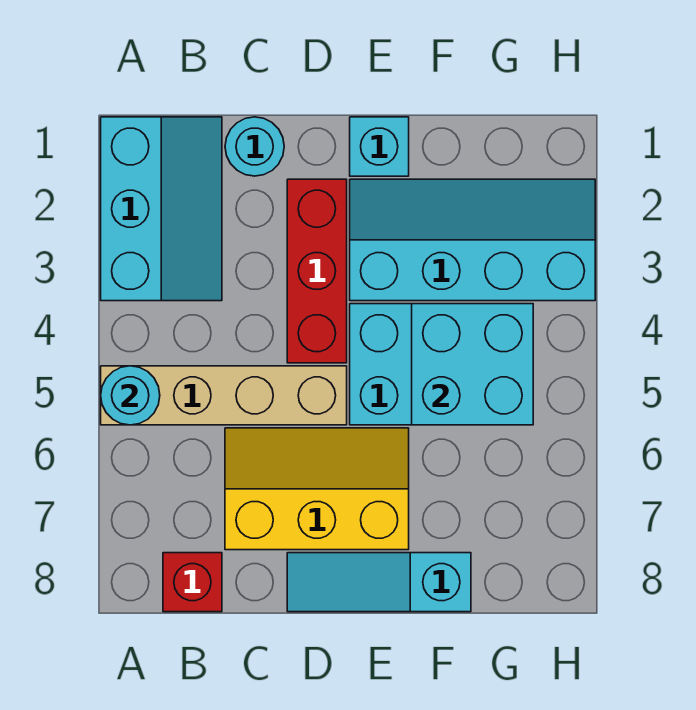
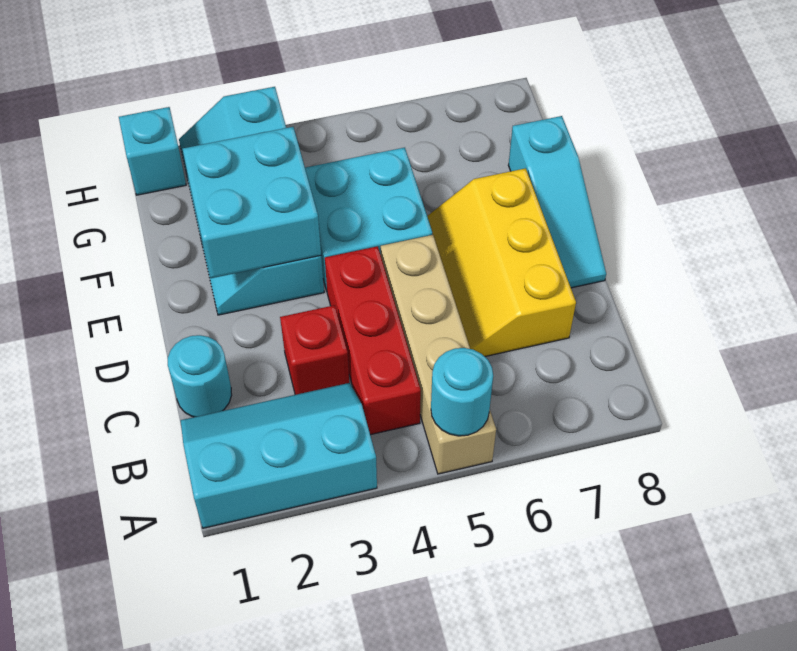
red 1x1 brick [163,553,222,612] -> red 1x1 brick moved to [280,305,349,395]
red 1x3 brick [287,179,347,363] -> red 1x3 brick turned to [325,246,421,435]
cyan 1x1 brick [350,117,409,176] -> cyan 1x1 brick moved to [119,107,186,195]
cyan 2x2 brick [412,304,533,425] -> cyan 2x2 brick moved to [183,127,321,278]

